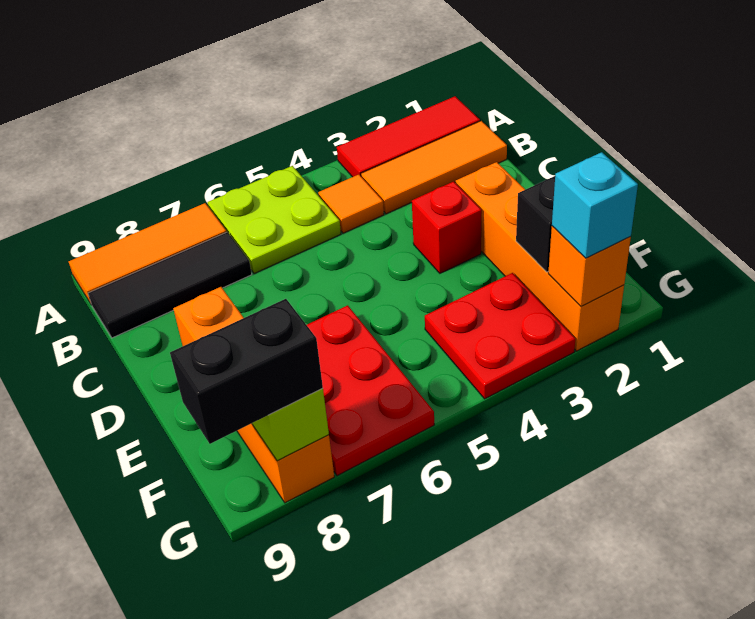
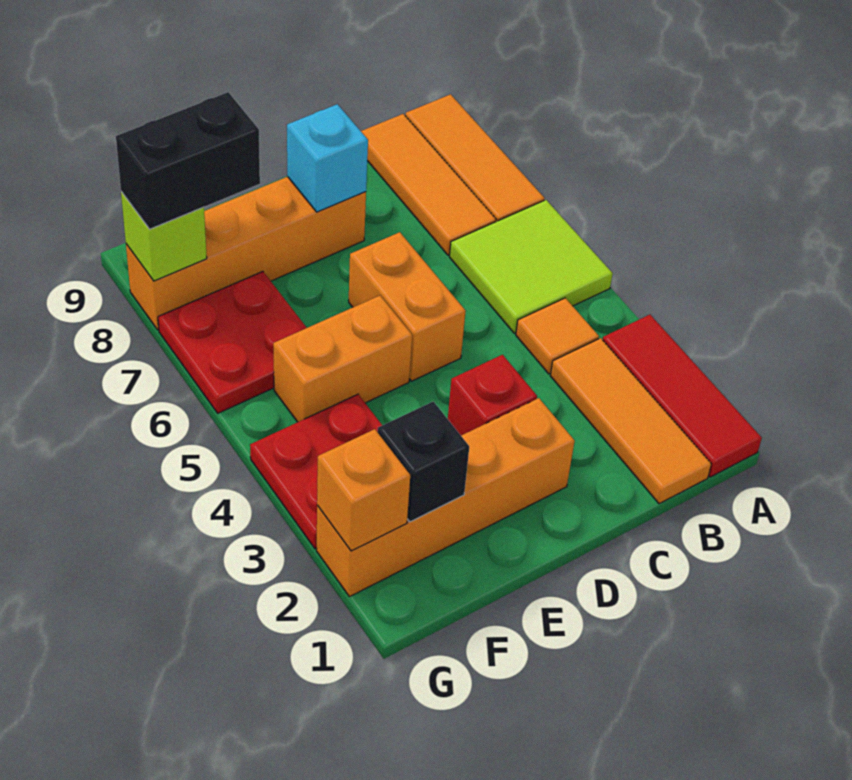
lime 2x2 plate [208,166,341,274] -> lime 2x2 tile [450,200,613,333]
black 1x3 tile [88,232,252,338] -> orange 1x3 tile [361,114,496,255]
none -> orange 1x2 brick [349,232,466,381]
none -> orange 1x2 brick [273,296,412,422]
red 2x3 plate [307,305,434,476] -> red 2x2 plate [158,272,307,413]
cyan 1x1 brick [552,152,638,258] -> cyan 1x1 brick moved to [287,104,368,212]
black 1x2 brick [170,299,323,444] -> black 1x2 brick turned to [116,92,260,229]

